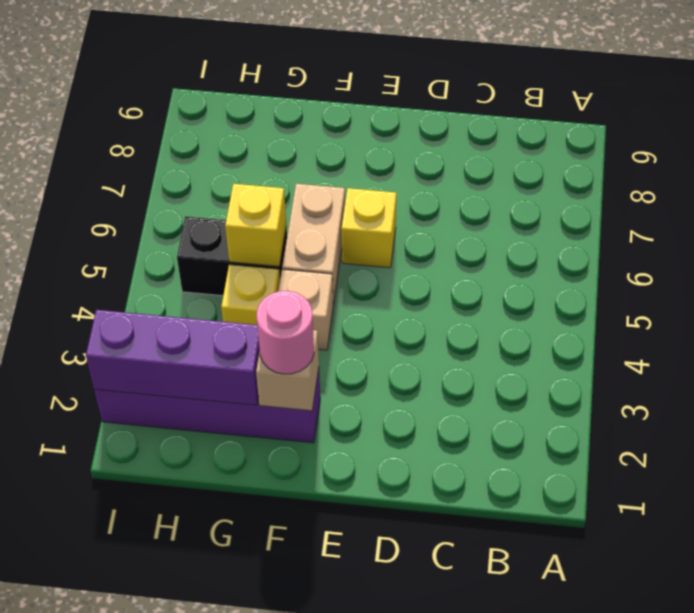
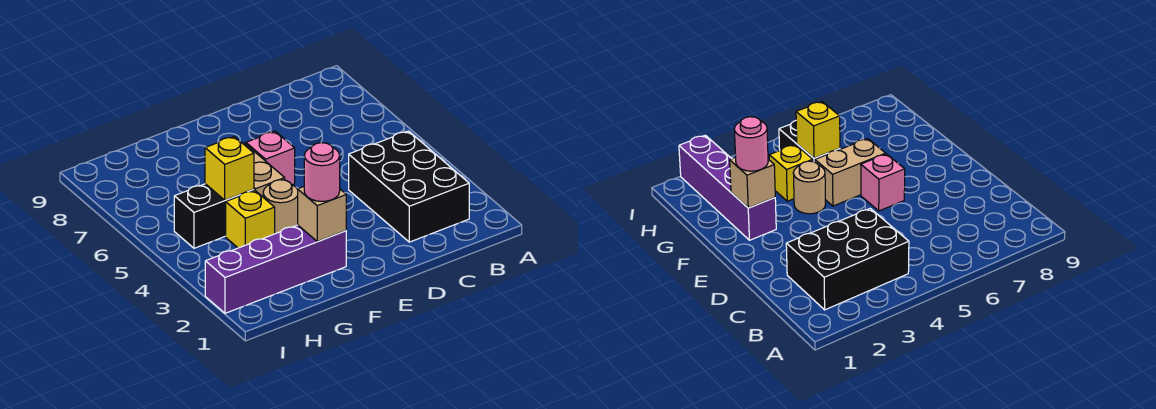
none -> black 2x3 brick [349,131,469,242]
yellow 1x1 brick [342,188,396,268] -> pink 1x1 brick [246,131,295,185]
tan 1x1 brick [278,269,333,350] -> tan 1x1 round brick [263,180,298,234]
purple 1x3 brick [86,310,260,405] -> none

